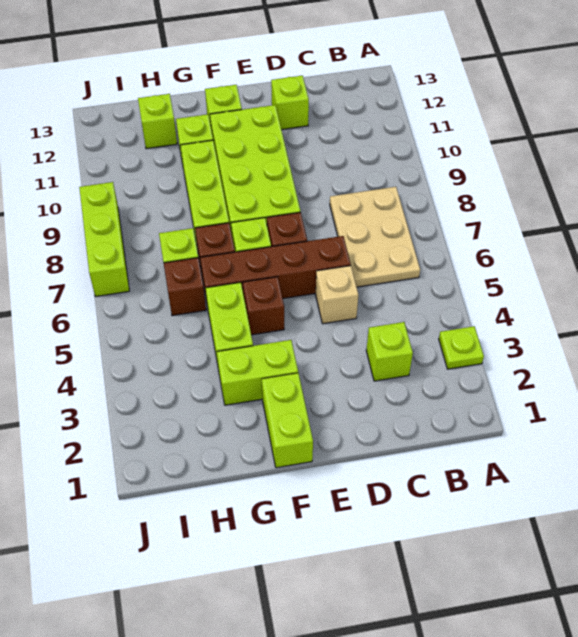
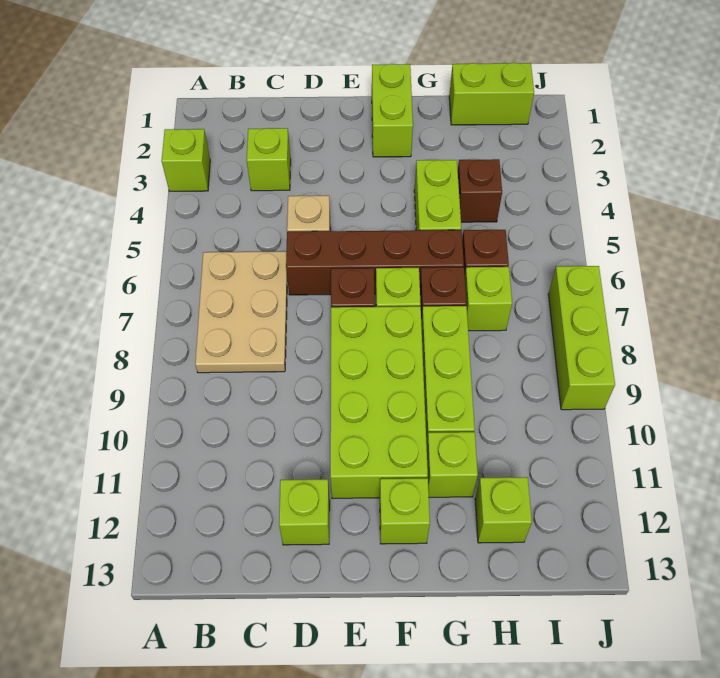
lime 1x1 plate [439,326,484,369] -> lime 1x1 brick [162,129,210,192]
lime 1x2 brick [217,340,298,405] -> lime 1x2 brick moved to [449,63,534,125]
brown 1x1 brick [243,277,284,335] -> brown 1x1 brick moved to [458,159,502,222]

